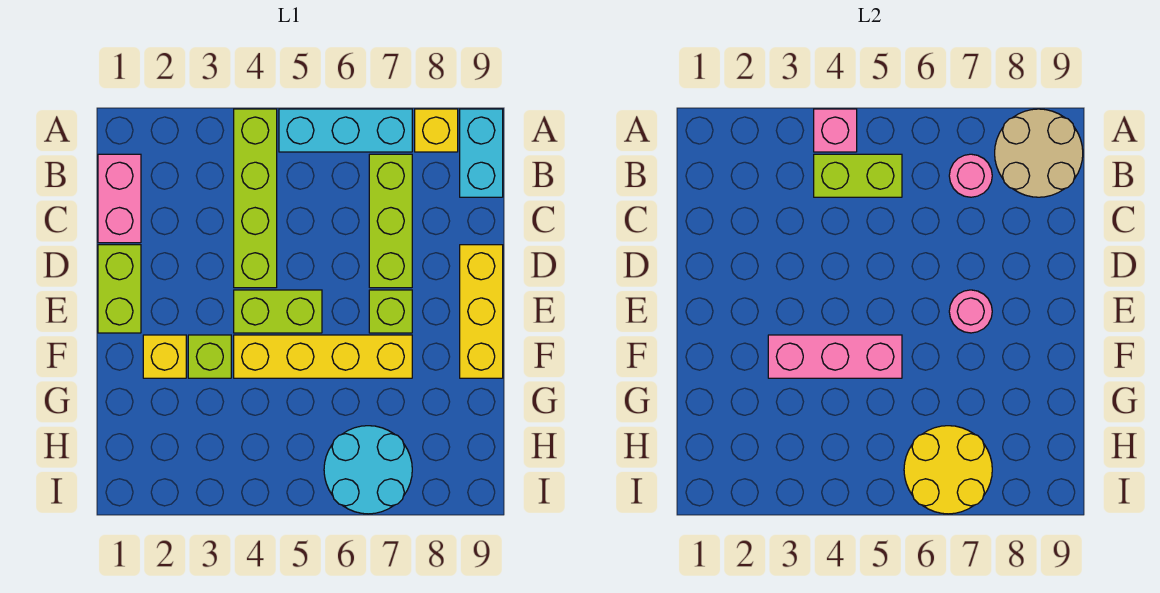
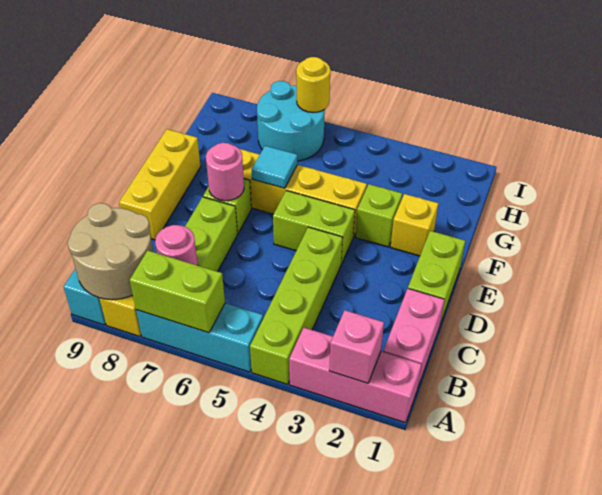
pink 1x1 brick [814,109,857,152] -> pink 1x1 brick moved to [329,310,384,383]
lime 1x2 brick [814,154,902,197] -> lime 1x2 brick moved to [130,250,225,333]
pink 1x3 brick [768,335,902,378] -> pink 1x3 brick moved to [289,328,422,423]
none -> cyan 1x1 tile [252,146,298,188]
yellow 2x2 round brick [904,426,992,514] -> yellow 1x1 round brick [296,57,330,112]

